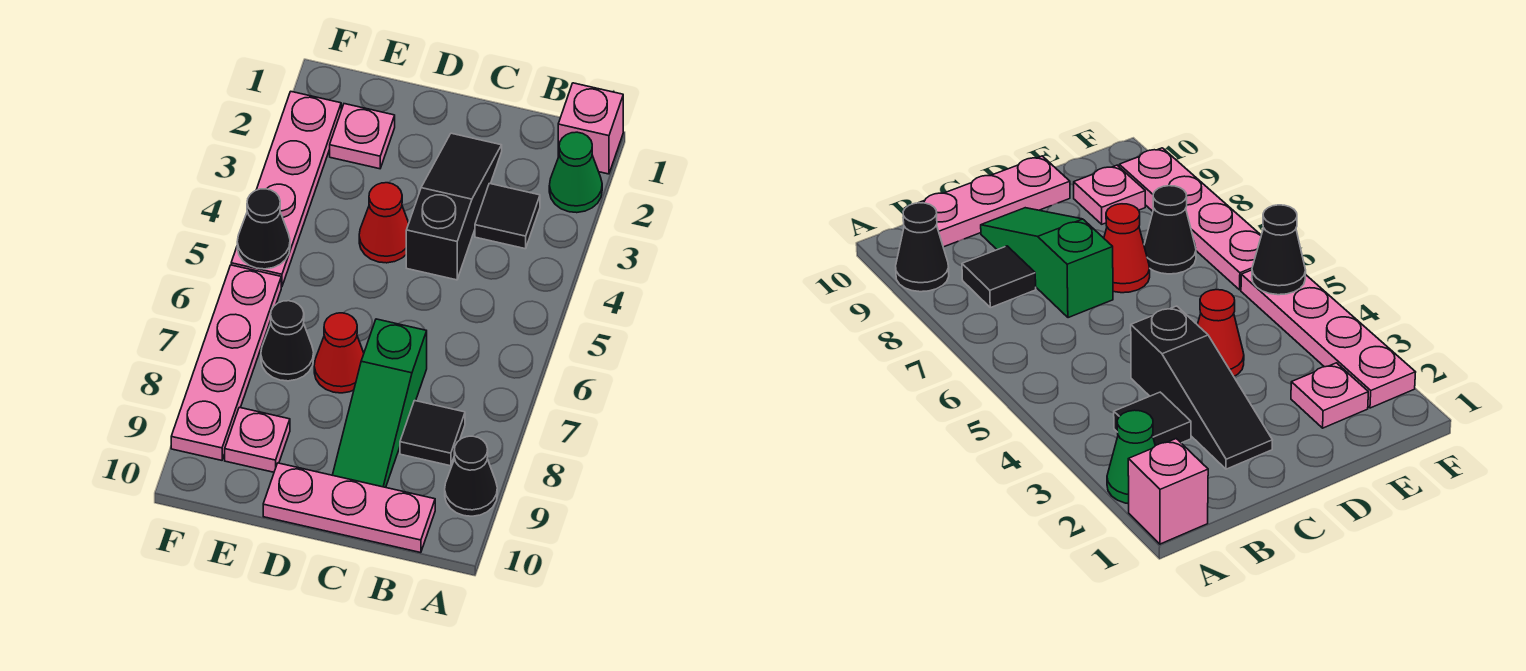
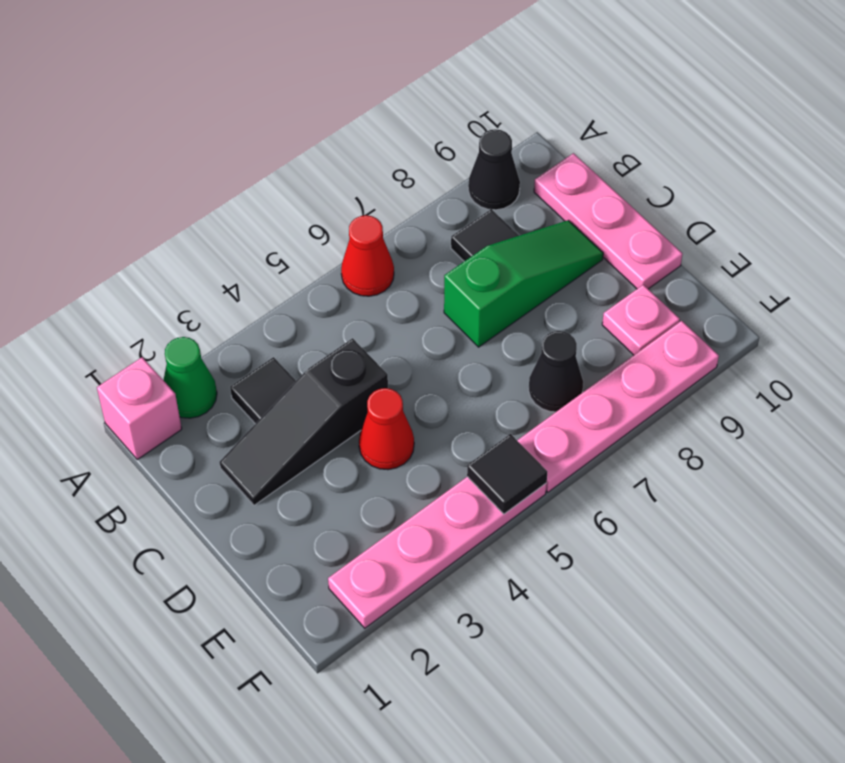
red 1x1 cone [314,313,364,393] -> red 1x1 cone moved to [341,215,394,296]
pink 1x1 plate [330,104,395,169] -> none
black 1x1 cone [237,189,290,269] -> black 1x1 tile [467,434,547,514]

